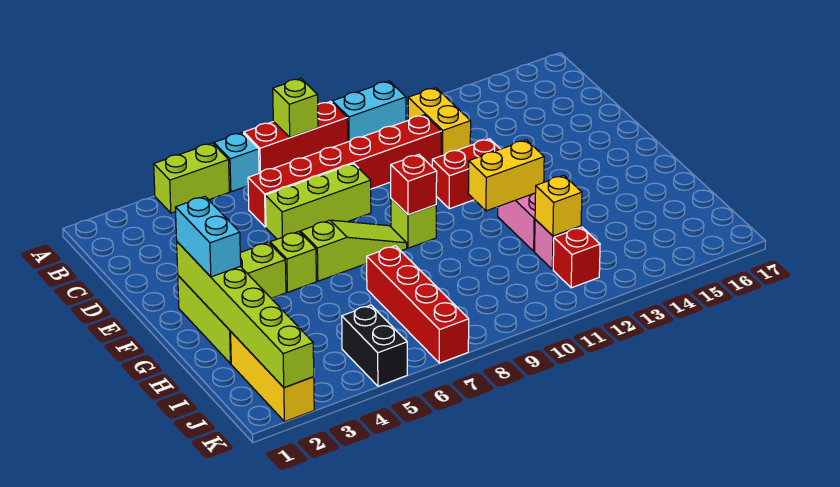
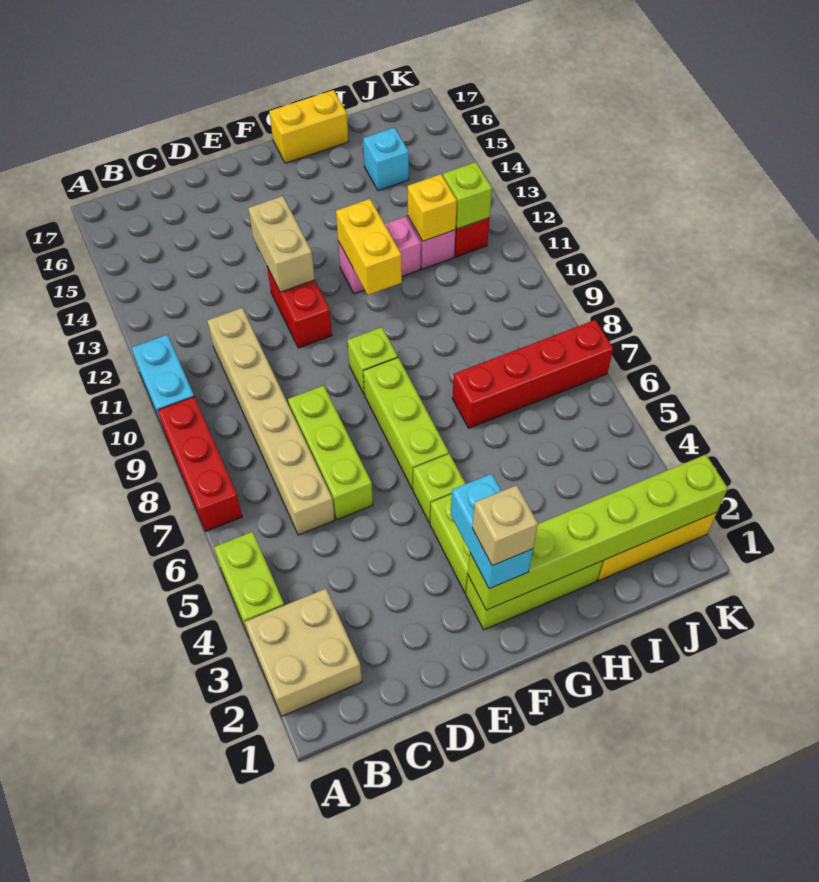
none -> tan 2x2 brick [245,589,362,716]
cyan 1x1 brick [214,133,259,192] -> cyan 1x1 brick moved to [363,128,409,191]
lime 1x1 brick [273,78,318,137] -> lime 1x1 brick moved to [443,162,492,229]
yellow 1x2 brick [408,88,471,156] -> yellow 1x2 brick moved to [269,90,348,163]
red 1x6 brick [248,115,441,227] -> tan 1x6 brick [207,308,335,535]
none -> tan 1x2 brick [248,196,315,292]
cyan 1x2 brick [175,197,241,277] -> cyan 1x2 brick turned to [450,474,533,589]
none -> tan 1x1 brick [472,485,538,566]
lime 1x3 slope [300,220,407,281] -> lime 1x3 brick [363,358,449,489]
red 1x1 brick [391,155,437,215] -> none
black 1x2 brick [342,305,407,386] -> none

